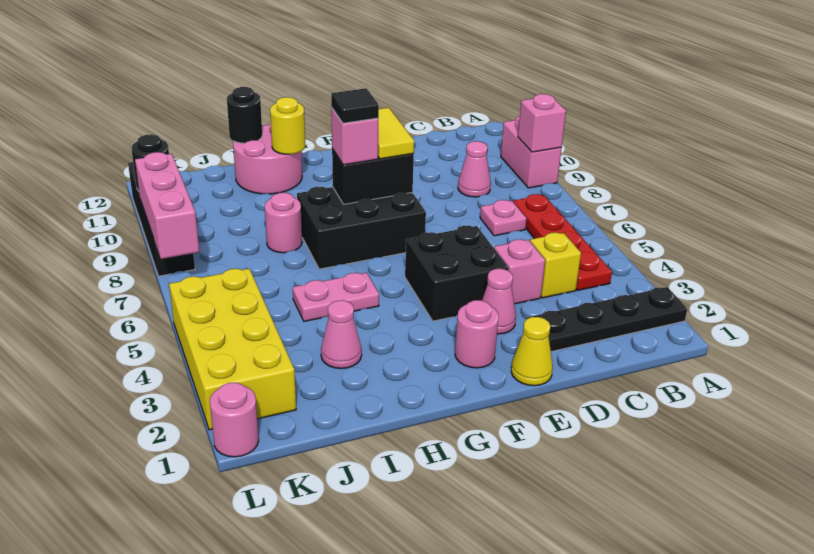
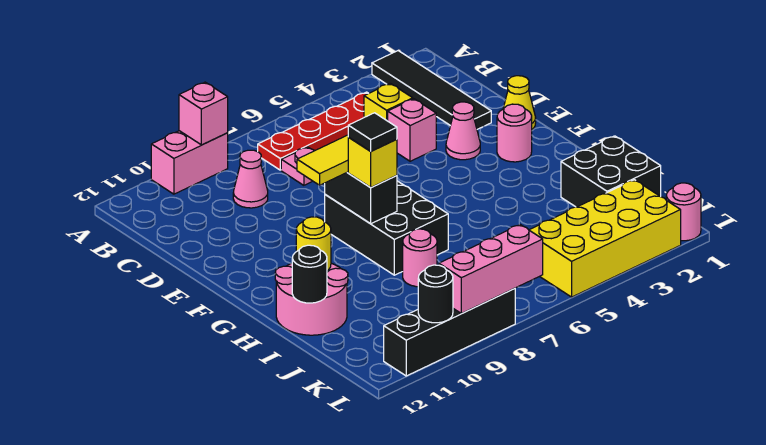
black 1x4 plate [526,287,687,352] -> black 1x4 tile [372,51,491,129]
black 2x2 brick [405,226,509,321] -> black 2x2 brick moved to [561,136,661,207]
pink 1x1 brick [331,108,378,165] -> yellow 1x1 brick [348,137,397,188]
pink 1x2 plate [293,273,379,321] -> none
pink 1x1 cone [321,300,362,369] -> none

